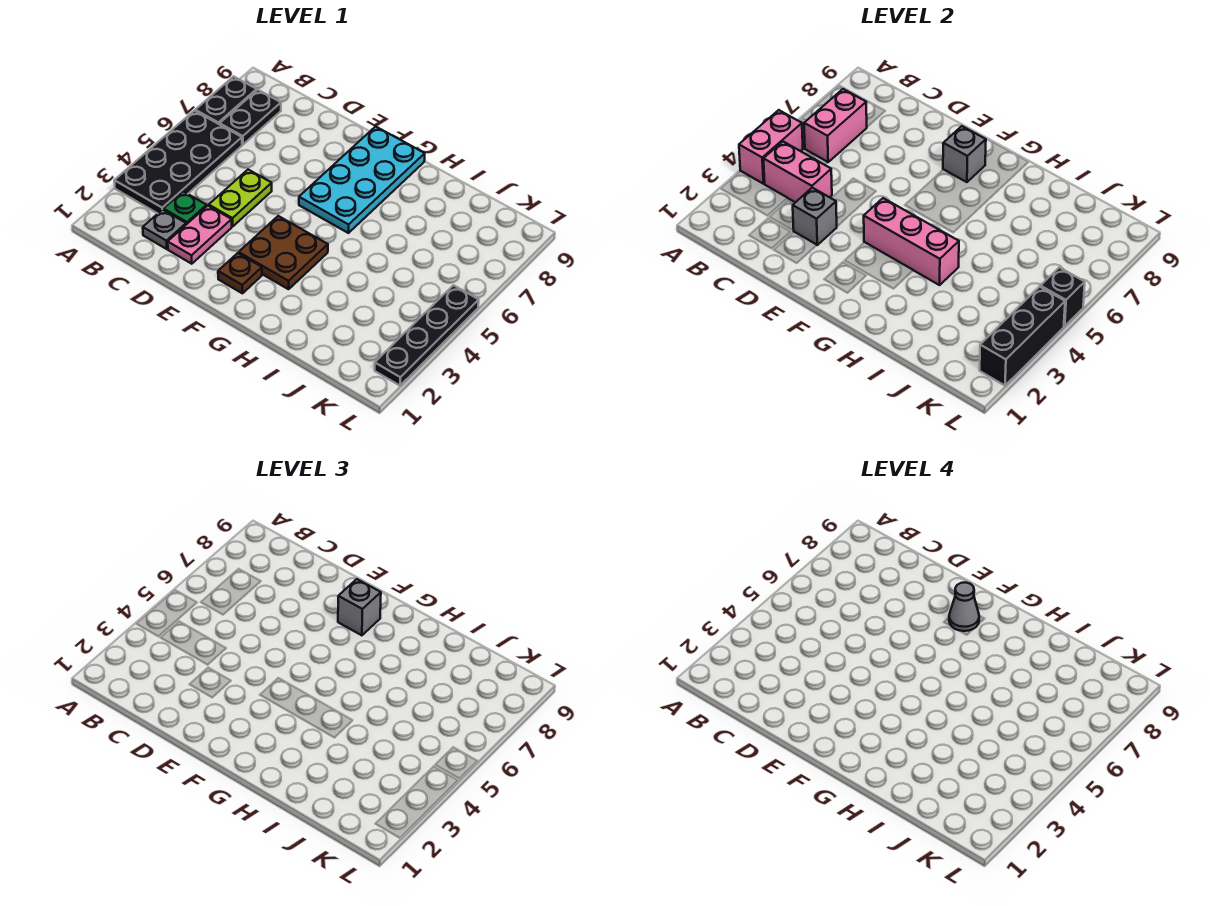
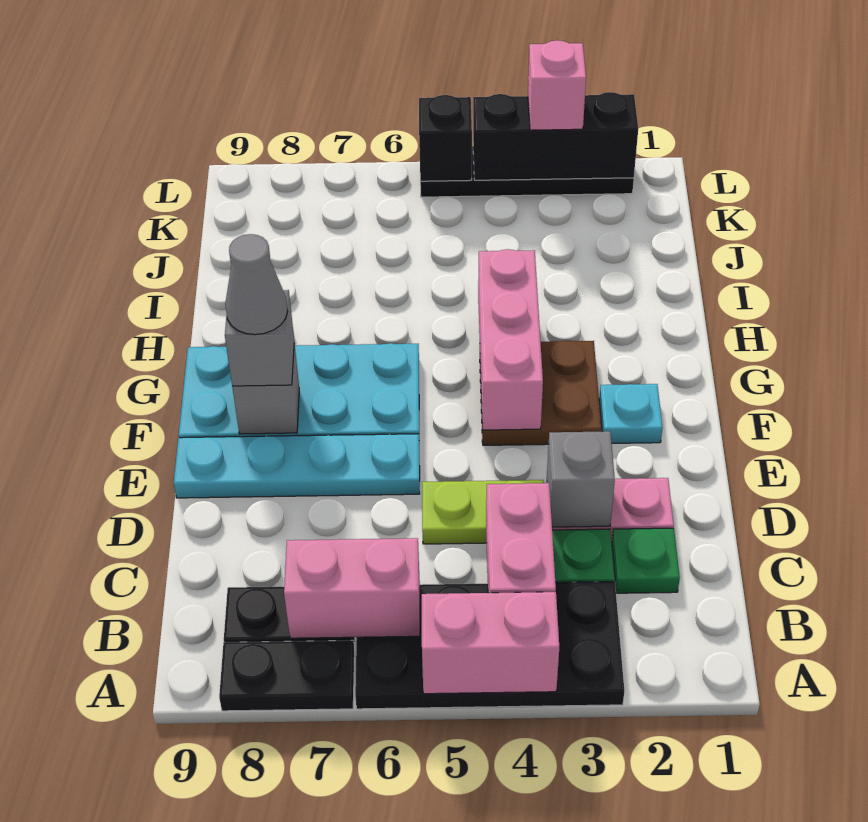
grey 1x1 plate [143,209,186,249] -> green 1x1 plate [612,528,680,593]
none -> cyan 1x4 plate [174,434,420,498]
brown 1x1 plate [218,253,262,293] -> cyan 1x1 plate [599,384,662,443]
none -> pink 1x1 brick [528,40,586,130]

